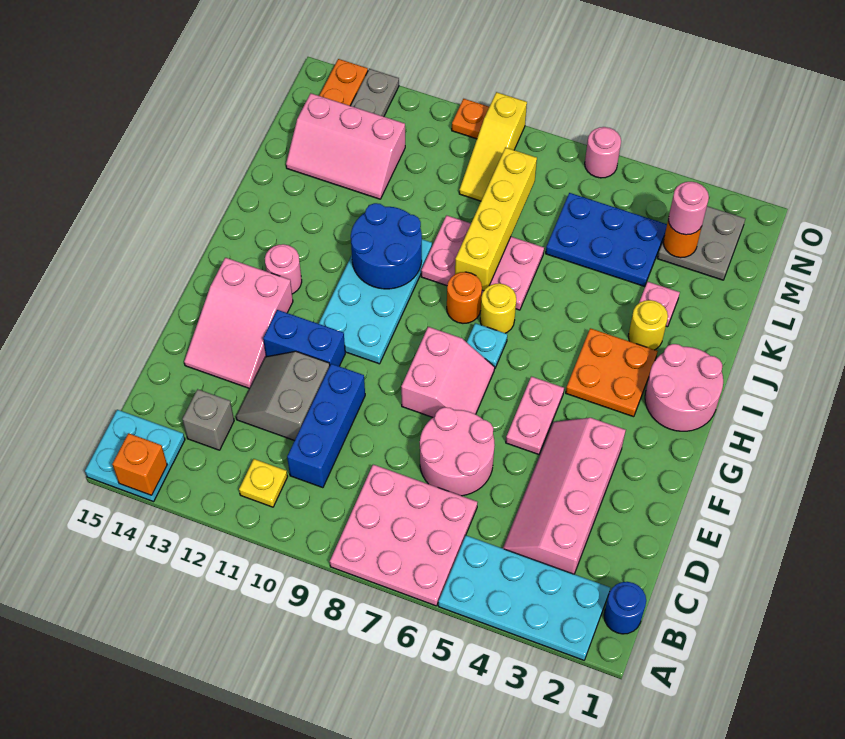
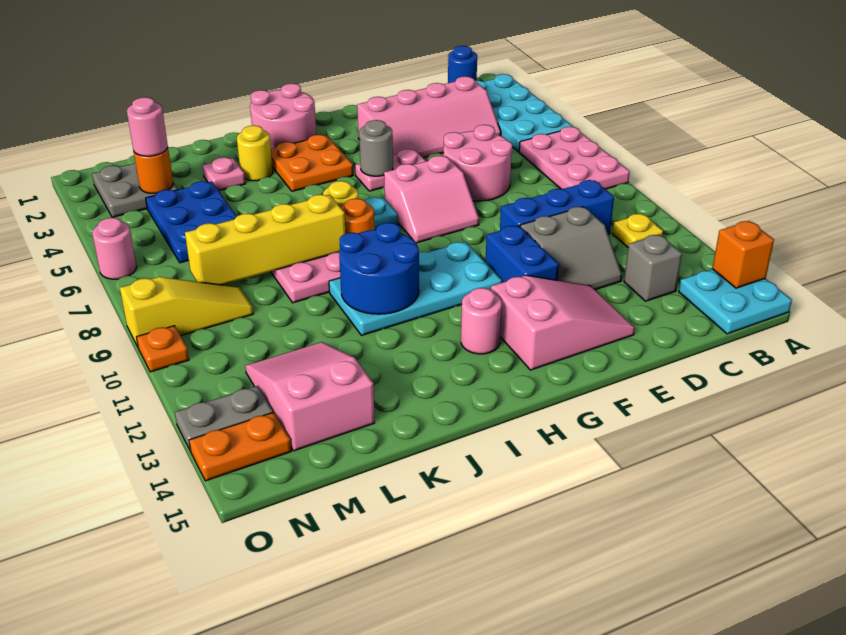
pink 3x3 plate [330,465,477,606] -> pink 2x3 plate [519,127,630,189]
pink 2x2 slope [401,327,495,417] -> pink 2x2 slope turned to [384,156,479,243]
none -> grey 1x1 round brick [359,120,393,176]
pink 2x3 slope [286,93,405,199] -> pink 2x3 slope turned to [245,342,375,451]

